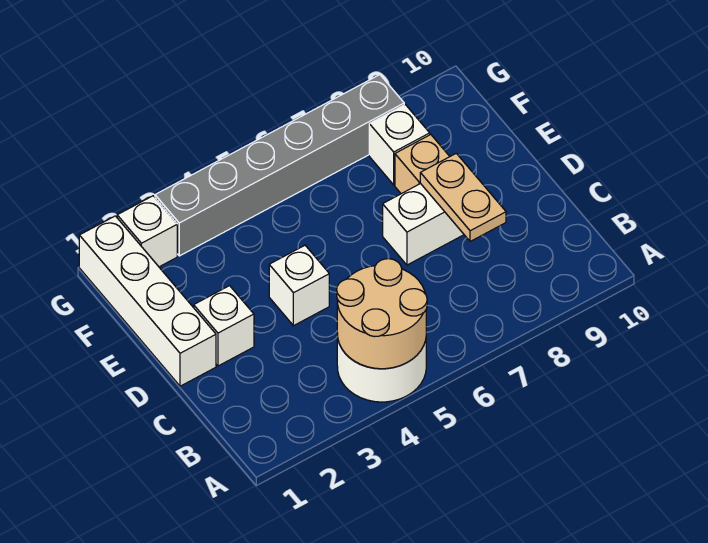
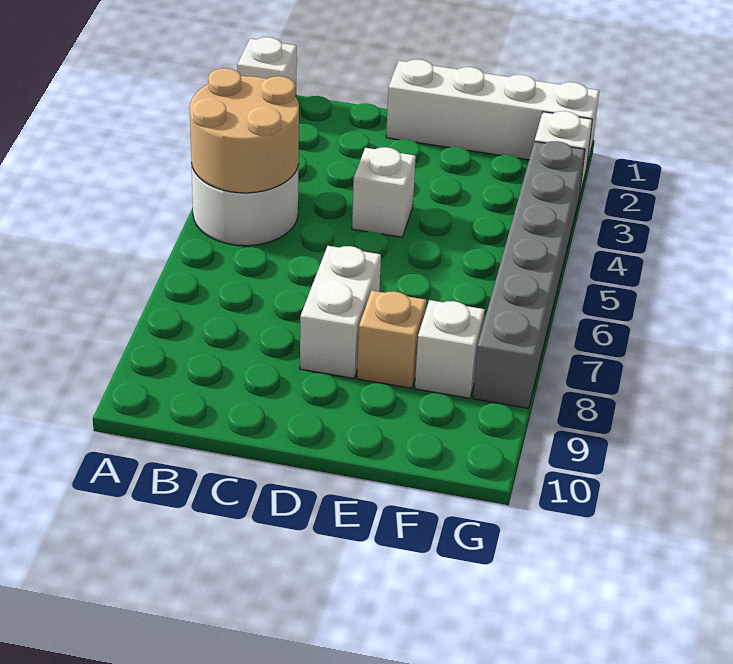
tan 1x2 plate [420,153,506,242] -> none
white 1x1 brick [194,286,254,366] -> white 1x1 brick moved to [237,37,297,96]

